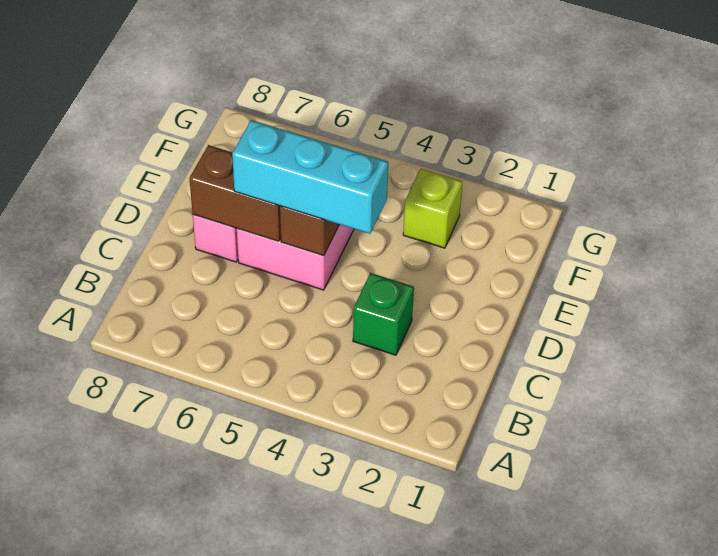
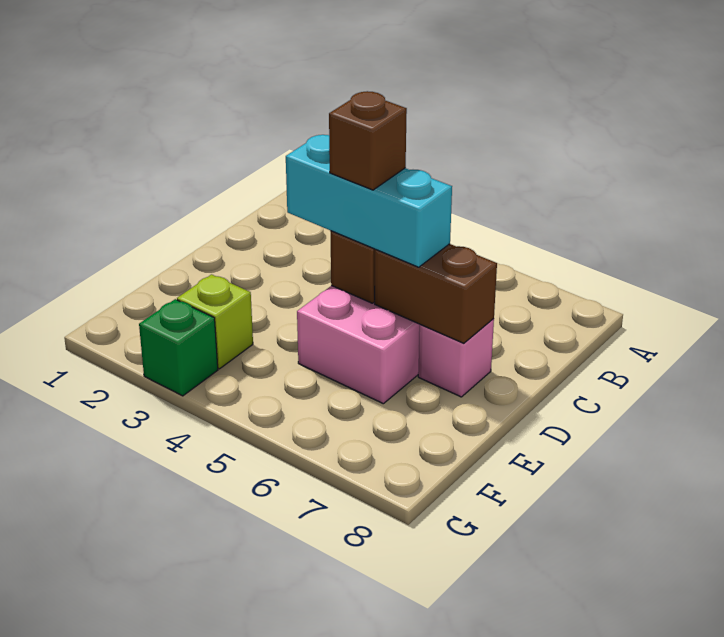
green 1x1 brick [353,273,414,355] -> green 1x1 brick moved to [139,299,218,396]
none -> brown 1x1 brick [329,91,407,190]

